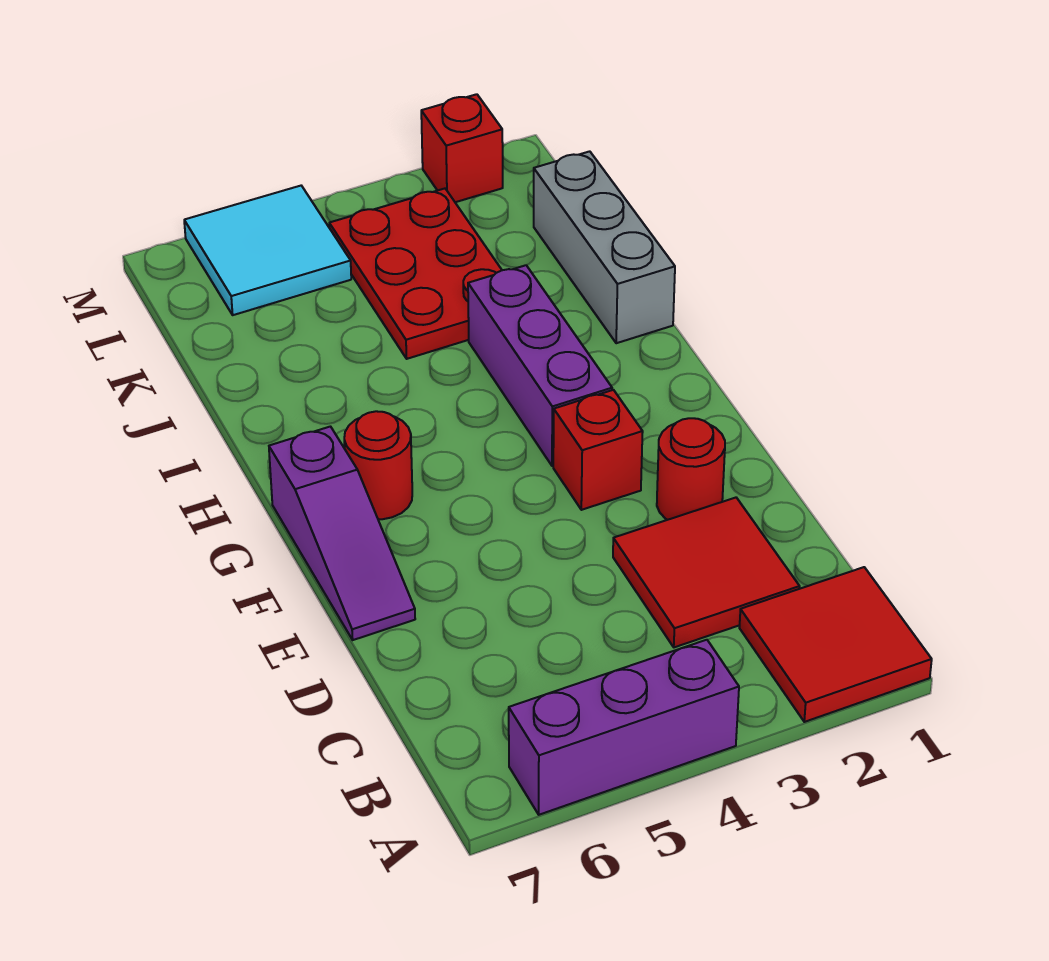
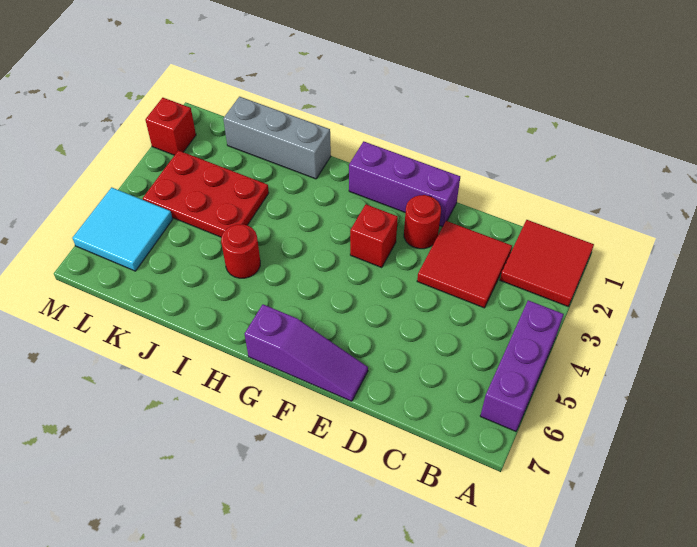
purple 1x3 brick [468,265,612,466] -> purple 1x3 brick moved to [349,141,460,227]
red 1x1 round brick [344,411,412,519] -> red 1x1 round brick moved to [221,224,260,278]

